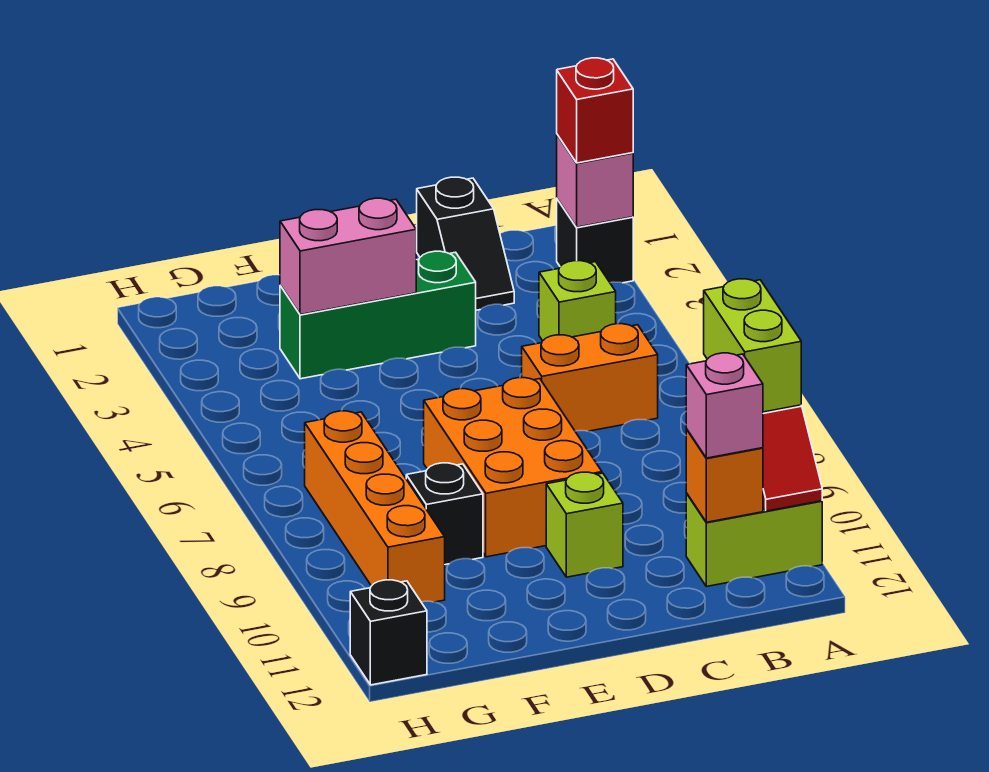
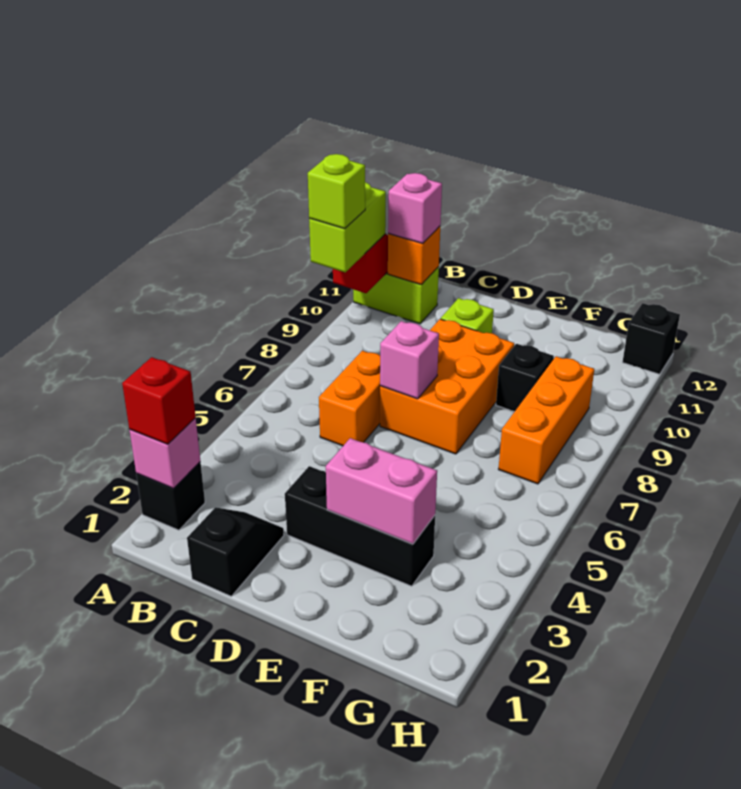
lime 1x1 brick [539,261,616,341] -> lime 1x1 brick moved to [308,154,365,229]
orange 1x2 brick [522,324,658,431] -> orange 1x2 brick turned to [319,351,380,446]
green 1x3 brick [280,251,476,379] -> black 1x3 brick [285,466,435,586]
none -> pink 1x1 brick [380,321,439,399]
orange 1x4 brick [305,411,445,602] -> orange 1x3 brick [499,356,594,484]

